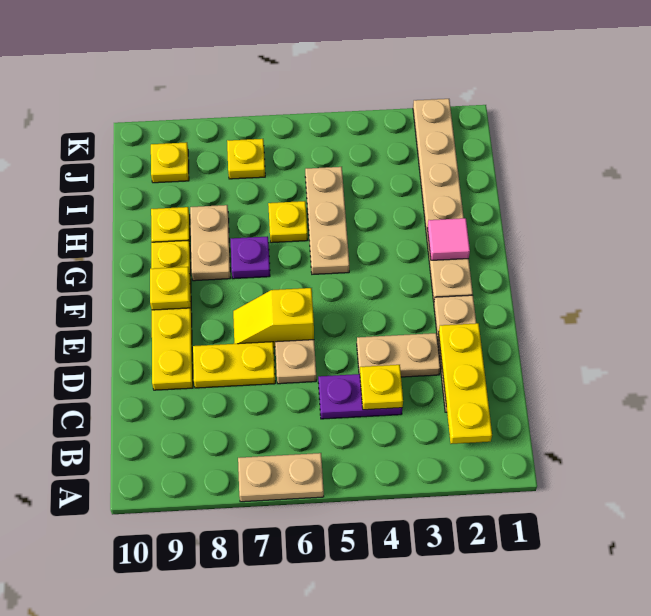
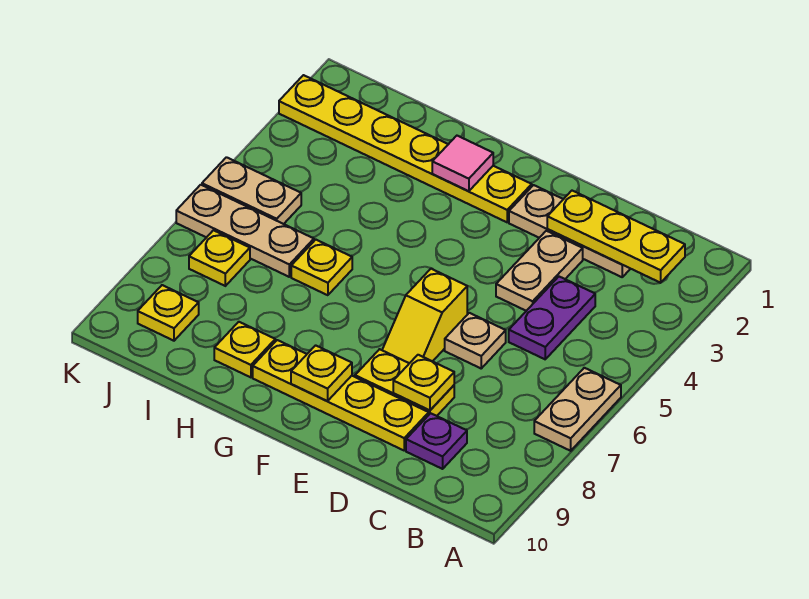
yellow 1x1 plate [360,365,403,410] -> yellow 1x1 plate moved to [393,355,454,410]
yellow 1x2 plate [193,342,275,388] -> yellow 1x2 plate turned to [355,349,454,416]
tan 1x6 plate [413,99,473,302] -> yellow 1x6 plate [279,75,532,222]
tan 1x3 plate [305,167,349,274] -> tan 1x3 plate moved to [176,185,314,277]
purple 1x1 plate [231,236,270,279] -> purple 1x1 plate moved to [406,413,467,469]
tan 1x2 plate [190,205,230,281] -> tan 1x2 plate moved to [202,157,301,224]

